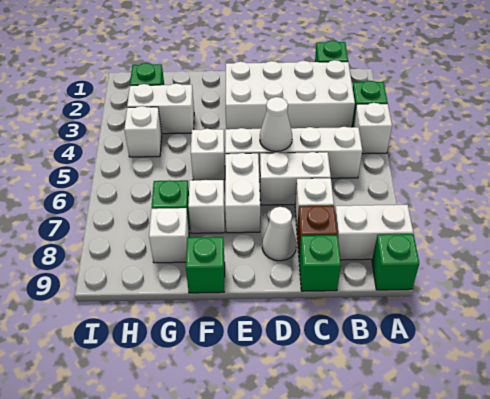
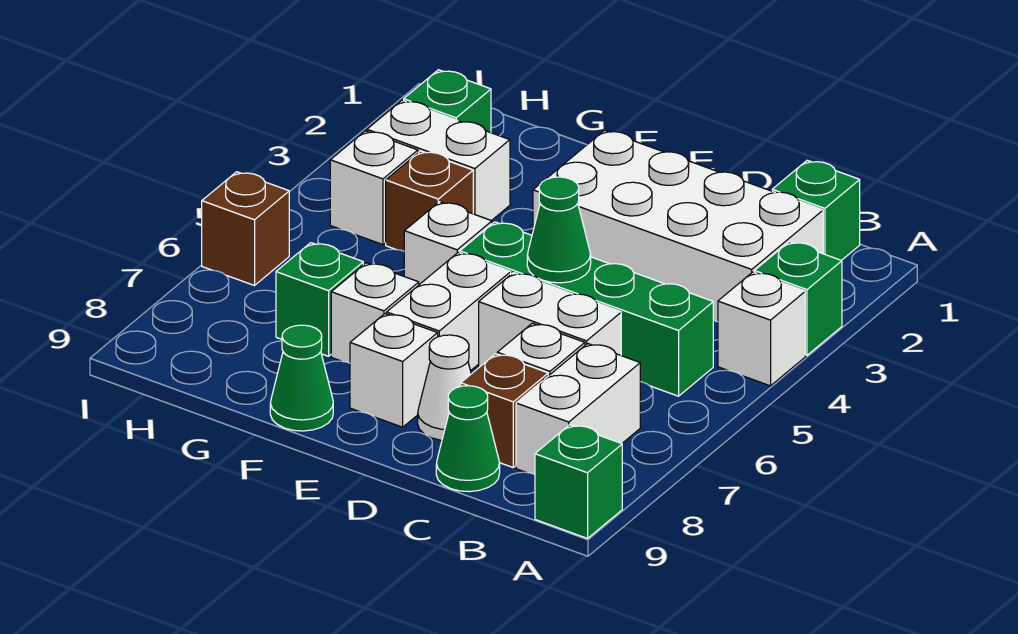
white 1x2 brick [335,205,413,260] -> white 1x2 brick turned to [516,343,640,474]
white 1x4 brick [225,127,362,179] -> green 1x4 brick [460,222,713,396]
green 1x1 brick [299,235,341,291] -> green 1x1 cone [436,386,500,492]
white 1x1 cone [260,97,292,151] -> green 1x1 cone [527,177,591,283]
green 1x1 brick [186,237,225,293] -> green 1x1 cone [270,325,333,431]
none -> brown 1x1 brick [386,151,473,251]
white 1x1 brick [149,208,189,263] -> white 1x1 brick moved to [350,314,438,427]
none -> brown 1x1 brick [202,172,289,286]

